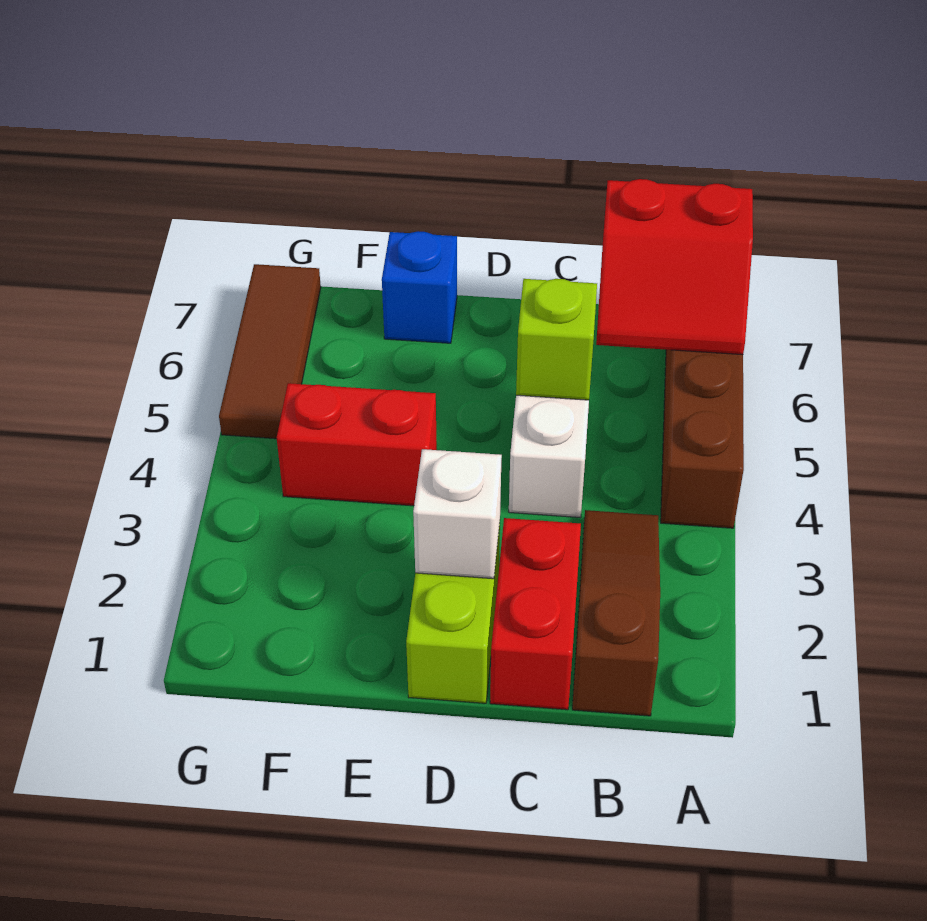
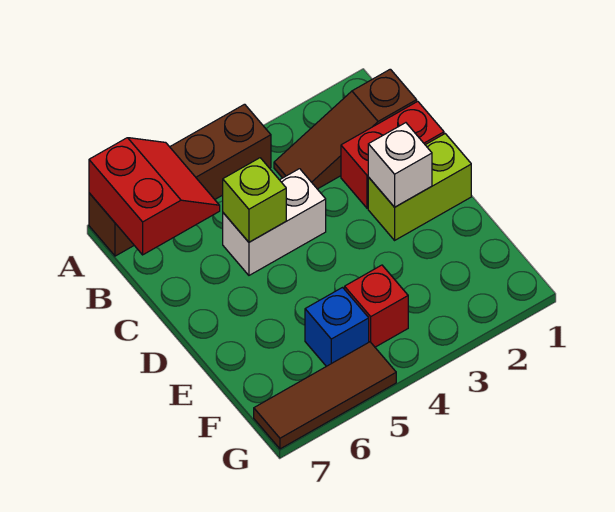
red 1x2 brick [277,383,437,506] -> red 1x1 brick [345,265,408,347]
blue 1x1 brick [382,231,457,343] -> blue 1x1 brick moved to [305,287,369,366]

